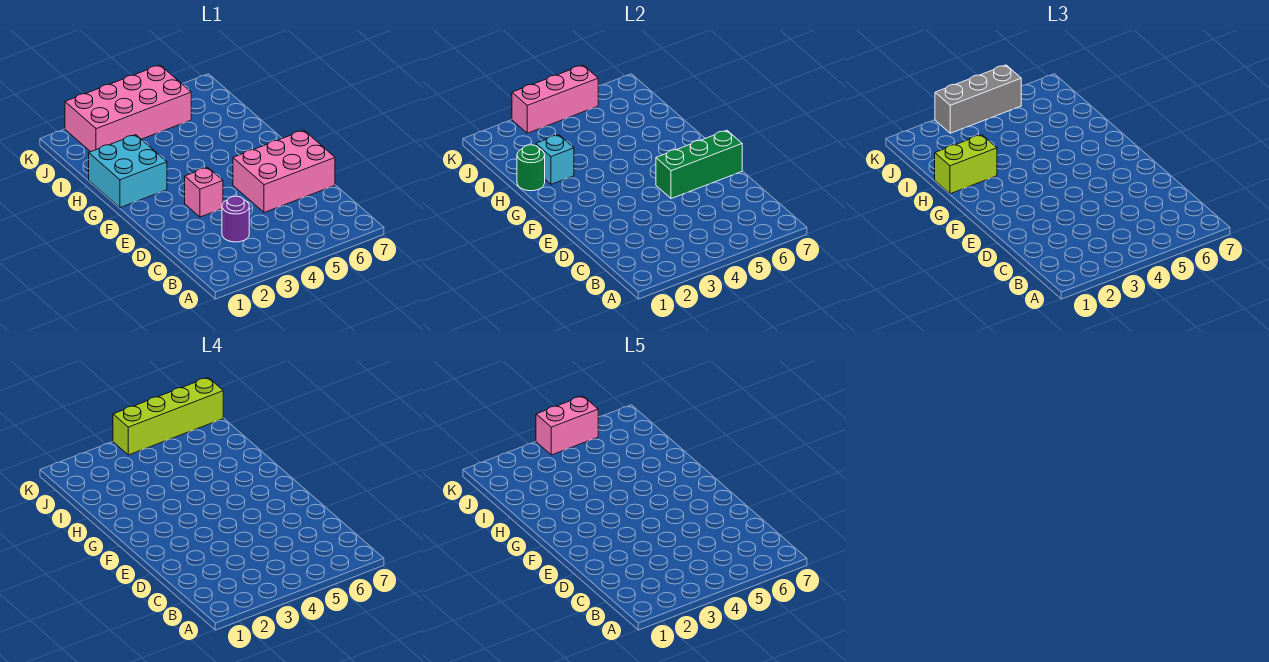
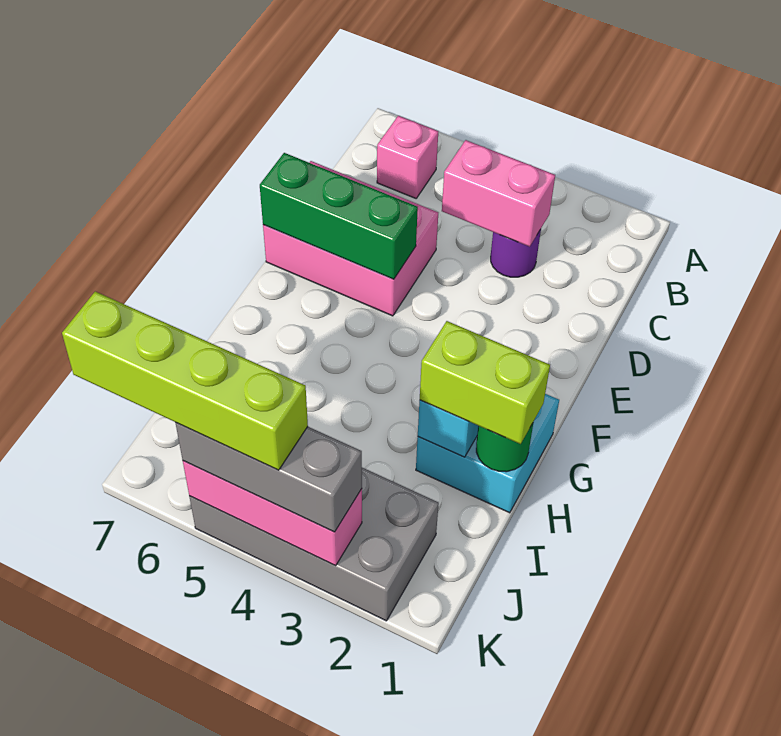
pink 1x1 brick [185,167,223,217] -> pink 1x1 brick moved to [377,116,438,198]
pink 2x4 brick [65,65,191,152] -> grey 2x4 brick [189,468,439,621]
pink 1x2 brick [536,396,598,455] -> pink 1x2 brick moved to [442,140,555,247]

